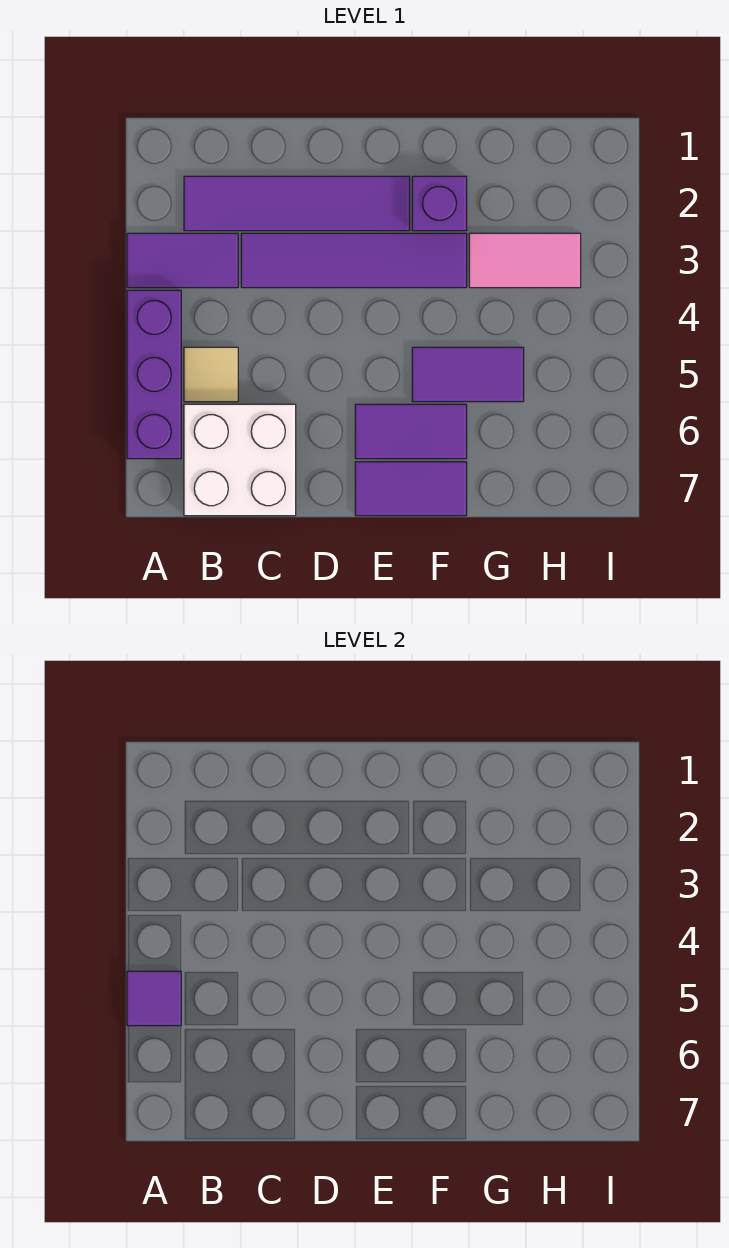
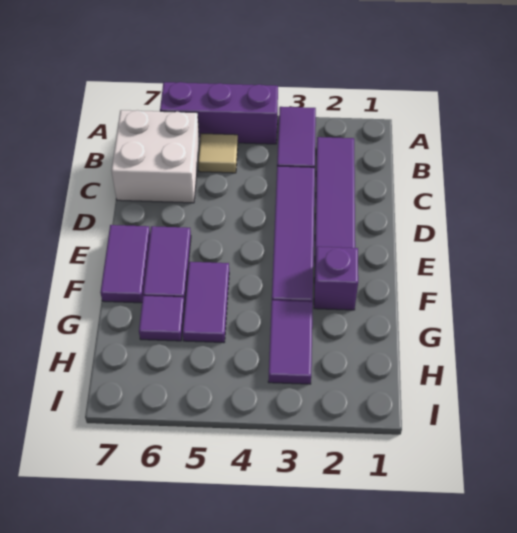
purple 1x1 tile [127,971,181,1026] -> purple 1x1 tile moved to [139,296,185,341]
pink 1x2 tile [469,233,581,288] -> purple 1x2 tile [268,300,313,384]

